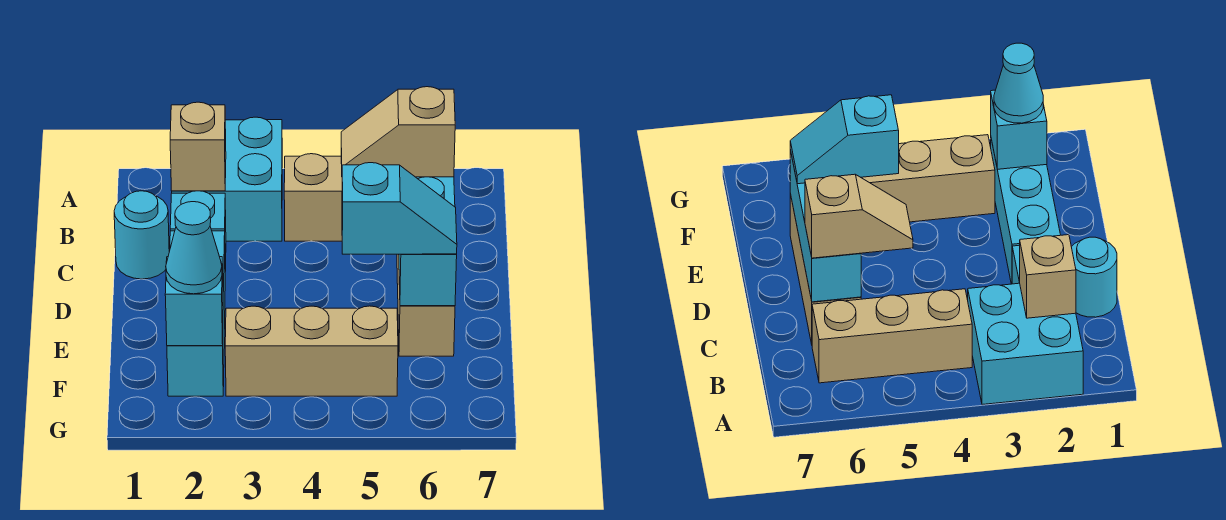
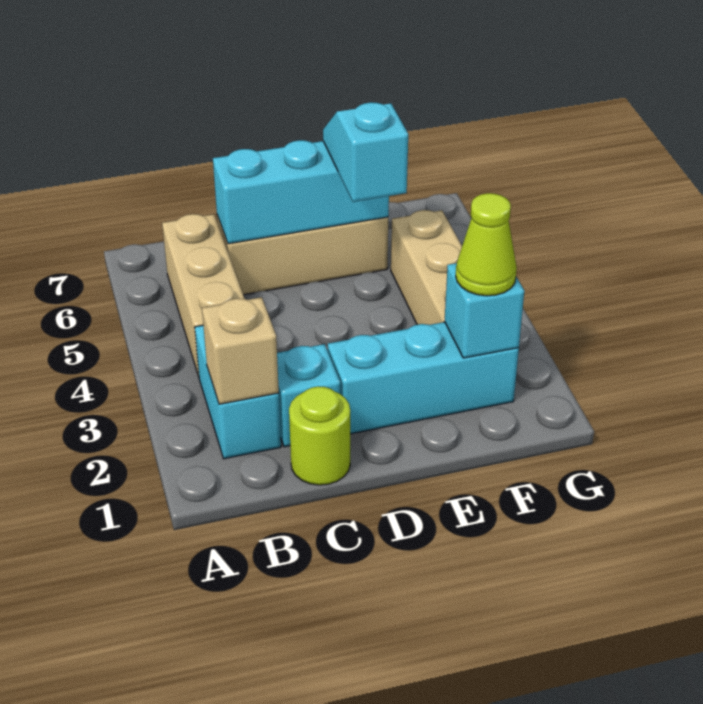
cyan 2x2 brick [172,117,282,241] -> cyan 1x2 brick [195,325,281,459]
cyan 1x1 round brick [114,191,169,279] -> lime 1x1 round brick [289,386,350,485]
tan 1x2 slope [341,87,455,177] -> none
cyan 1x1 cone [166,202,222,294] -> lime 1x1 cone [456,193,517,296]

